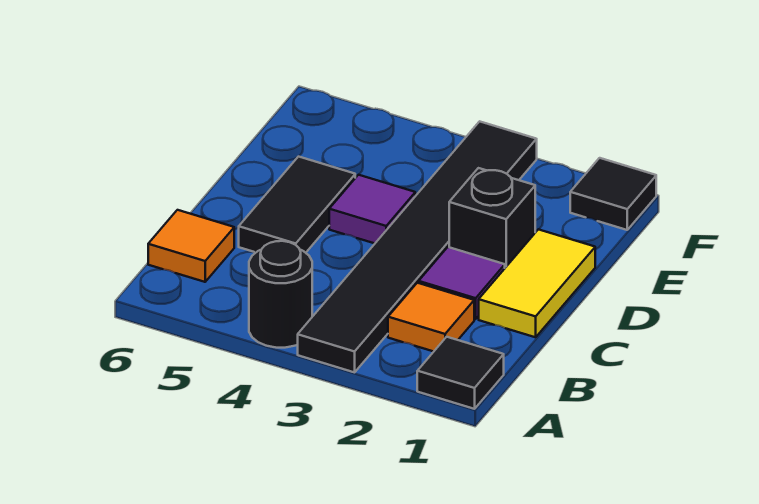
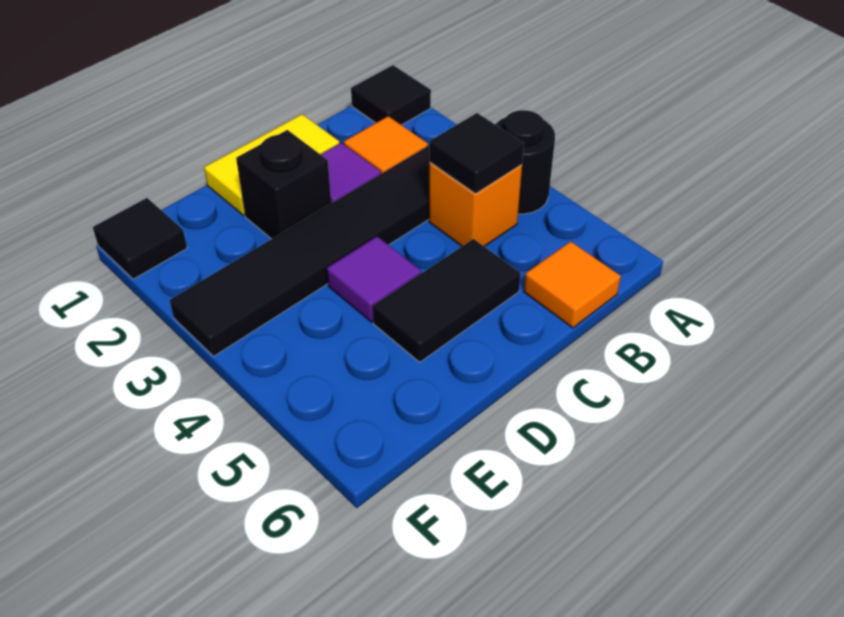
none -> orange 1x1 brick [429,163,522,246]
none -> black 1x1 tile [430,113,524,194]

